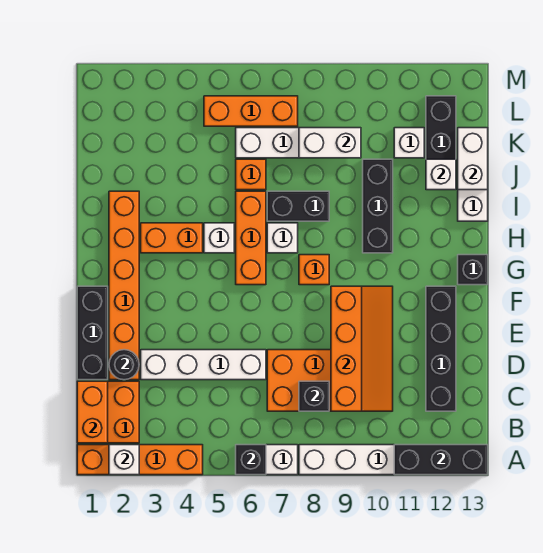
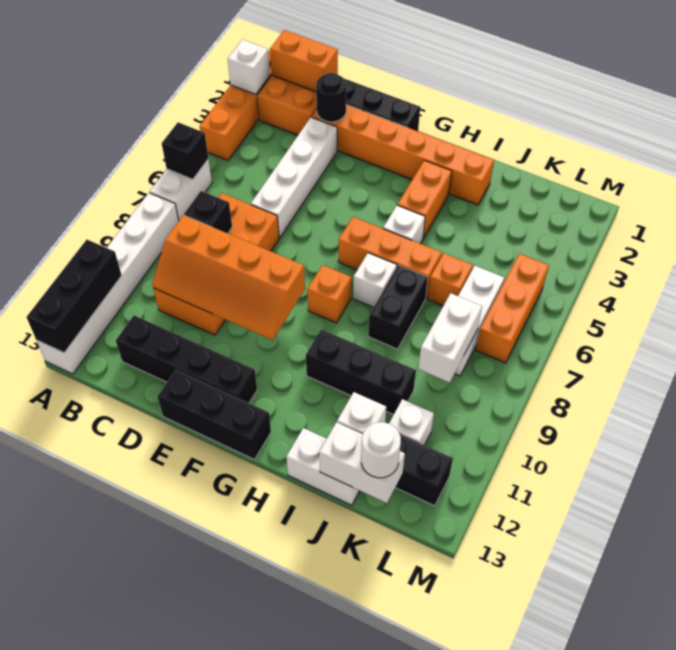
black 1x1 brick [458,255,488,285] -> black 1x3 brick [158,370,271,459]
none -> white 1x1 round brick [361,422,401,478]

